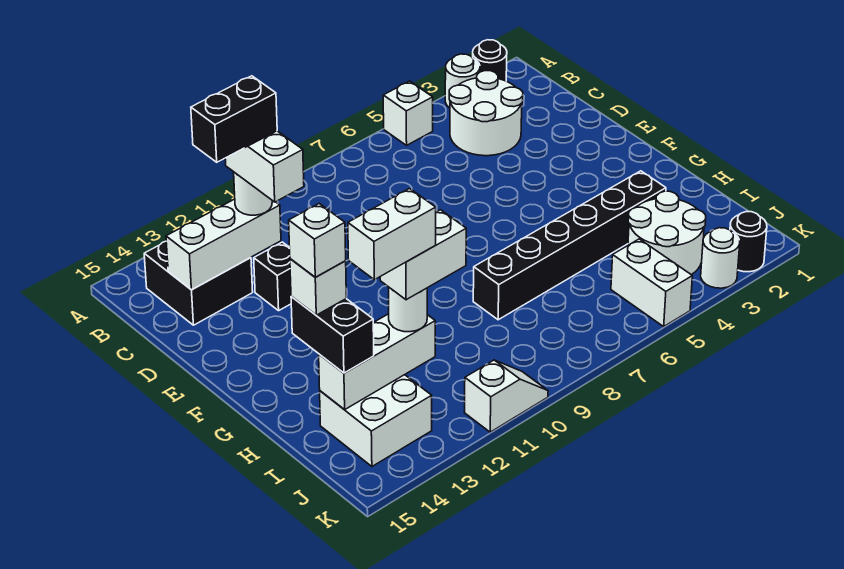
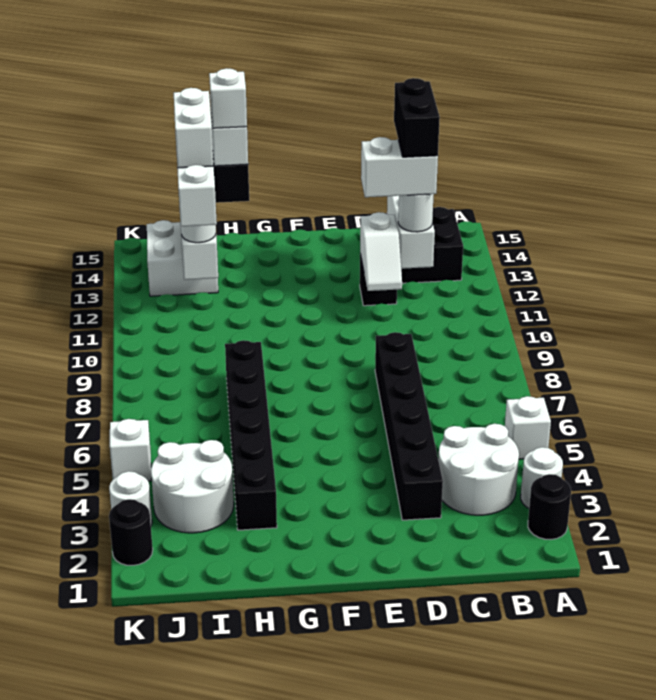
none -> black 1x6 brick [375,332,443,520]
white 1x2 brick [611,239,692,326] -> white 1x1 brick [110,419,151,481]
white 1x2 slope [464,360,548,432] -> white 1x2 slope moved to [360,212,402,291]

